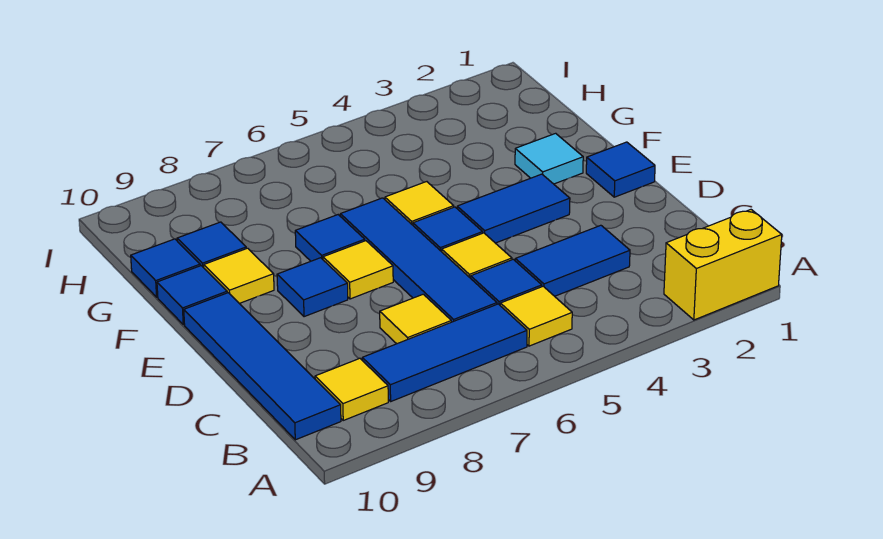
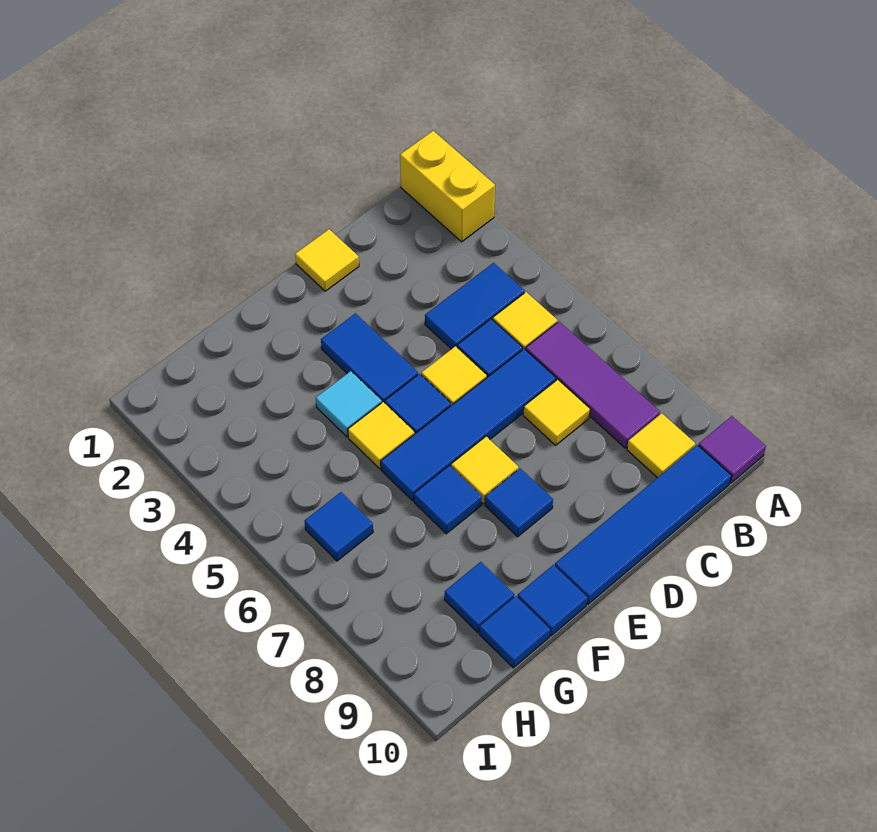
none -> purple 1x1 tile [698,416,766,483]
blue 1x3 tile [362,304,527,401] -> purple 1x3 tile [526,322,660,448]
blue 1x2 tile [515,225,630,296] -> blue 1x2 tile turned to [425,263,524,349]
blue 1x1 tile [586,142,655,197] -> blue 1x1 tile moved to [305,492,373,561]
cyan 1x1 tile [515,133,583,184] -> cyan 1x1 tile moved to [316,371,382,437]
yellow 1x1 tile [204,248,274,303] -> yellow 1x1 tile moved to [295,229,359,291]

